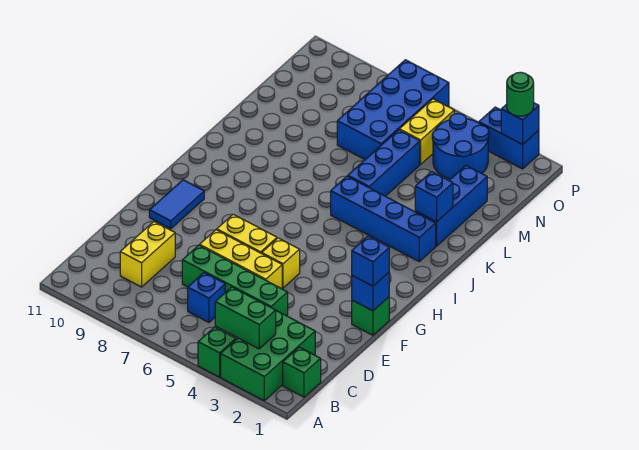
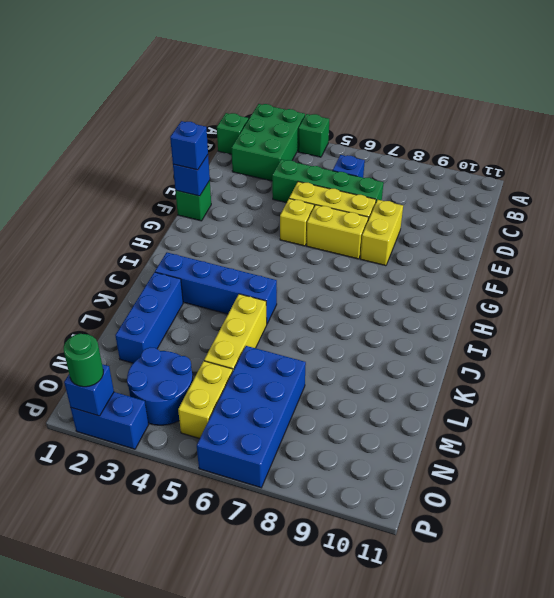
green 1x2 brick [215,287,276,349] -> none
yellow 1x2 brick [120,222,175,287] -> yellow 1x2 brick moved to [360,200,403,266]
blue 1x2 tile [149,180,204,229] -> none
blue 1x1 brick [415,172,453,222] -> none
blue 1x3 brick [348,130,420,196] -> yellow 1x3 brick [204,294,267,370]

